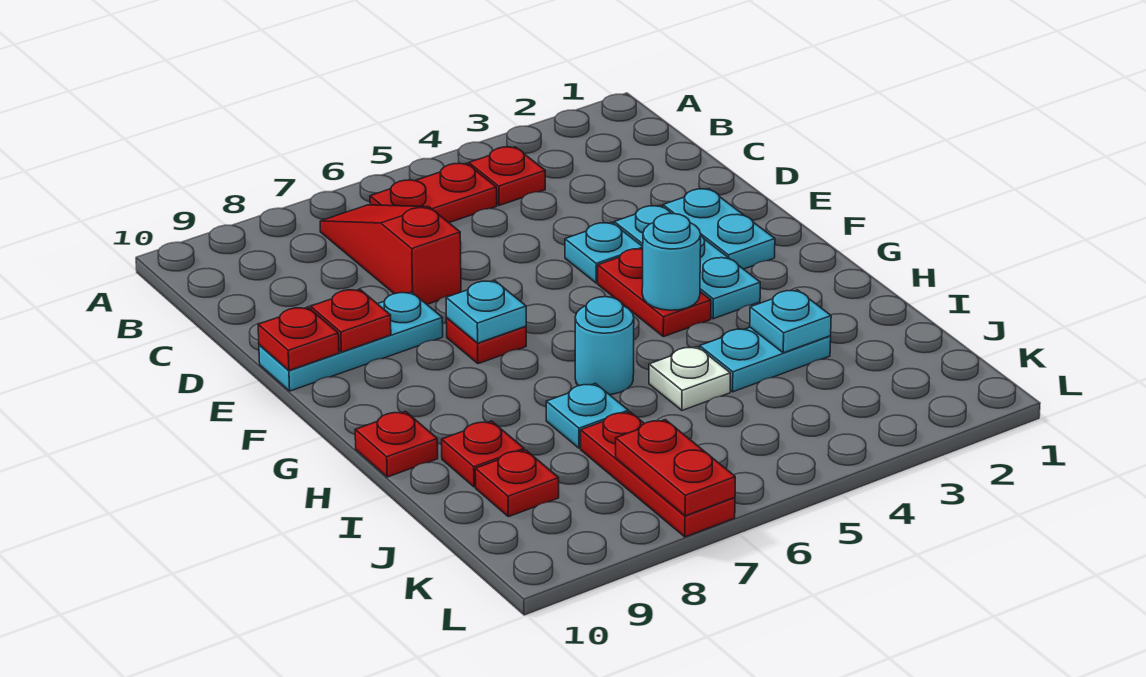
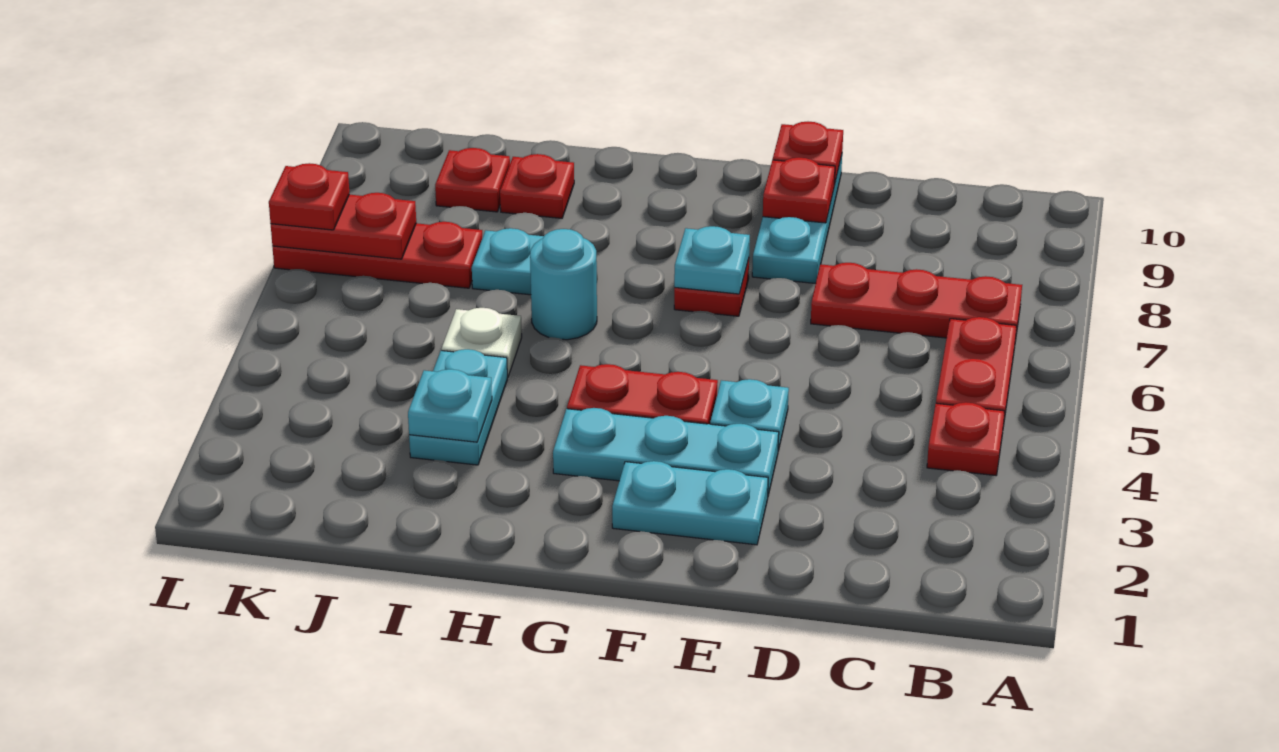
red 1x3 slope [320,205,461,304] -> red 1x3 plate [811,263,1022,341]
cyan 1x1 round brick [642,214,701,310] -> none
red 1x1 plate [355,411,438,477] -> red 1x1 plate moved to [269,163,349,230]

